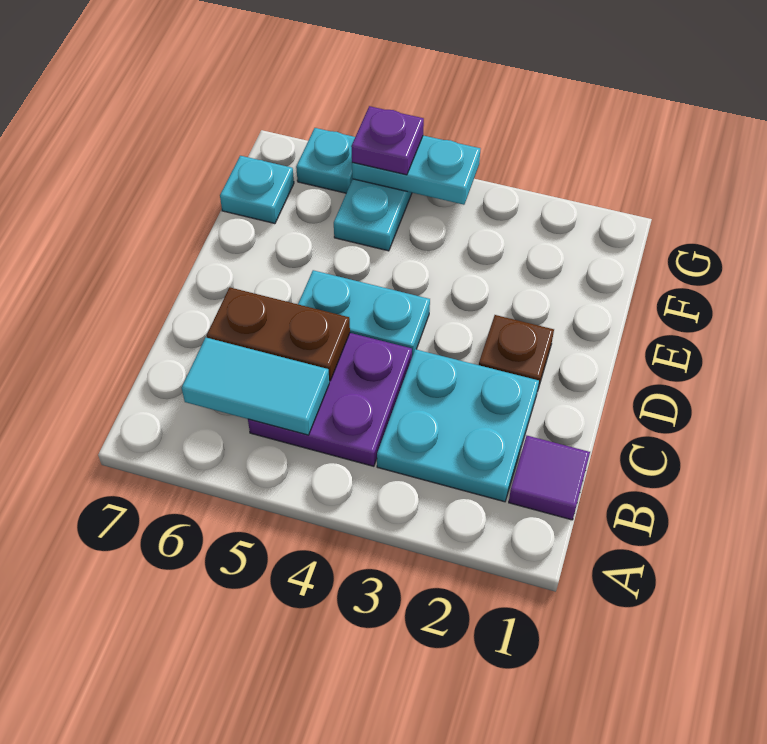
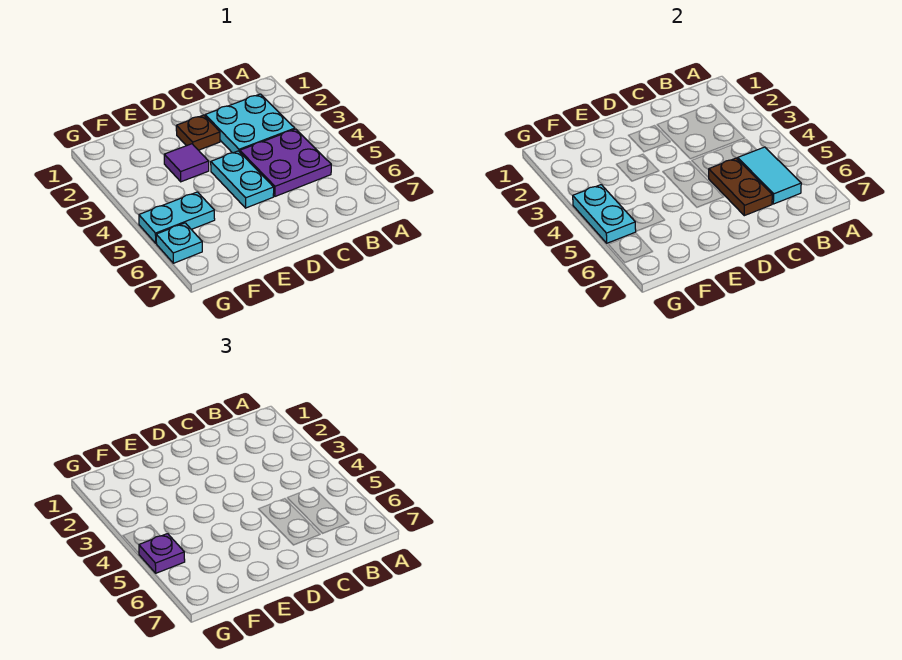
purple 1x1 tile [509,436,590,520] -> purple 1x1 tile moved to [164,144,209,182]
cyan 1x1 plate [220,156,294,224] -> none

